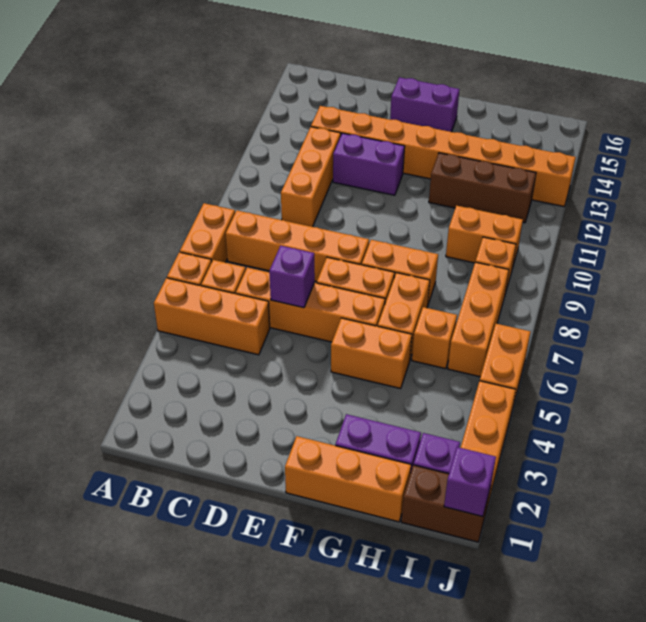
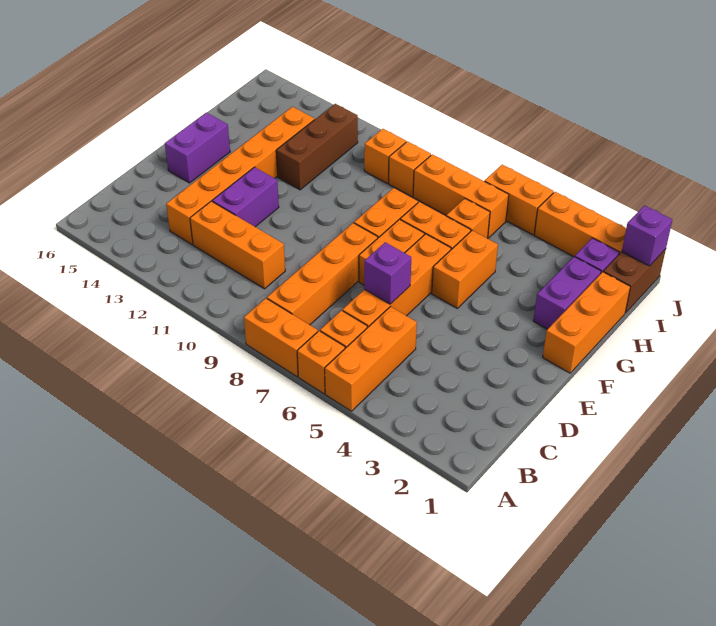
orange 1x8 brick [311,106,576,207] -> orange 1x6 brick [166,107,315,244]
orange 1x2 brick [446,206,523,268] -> orange 1x1 brick [364,129,406,183]

